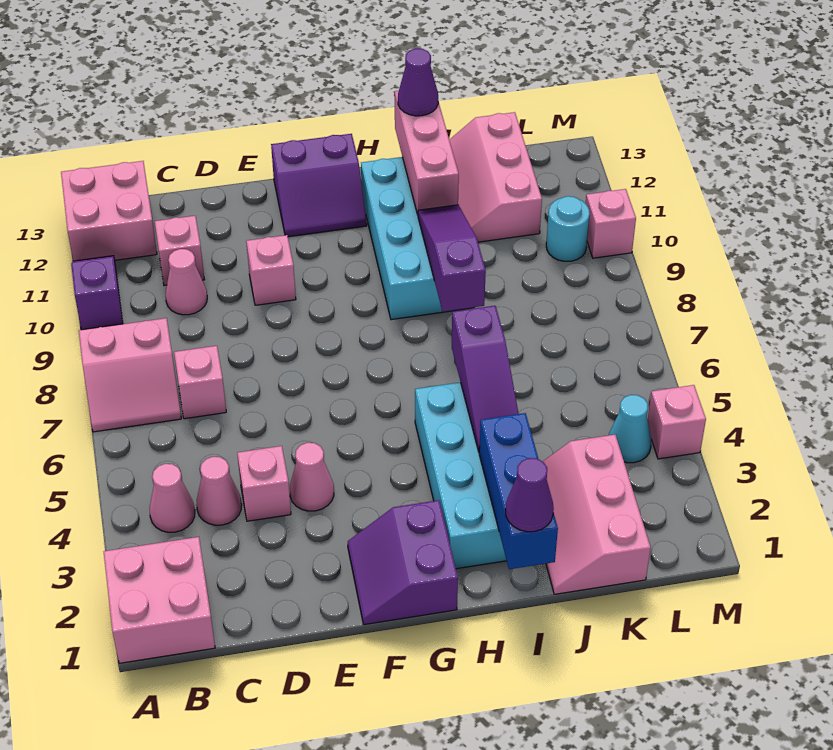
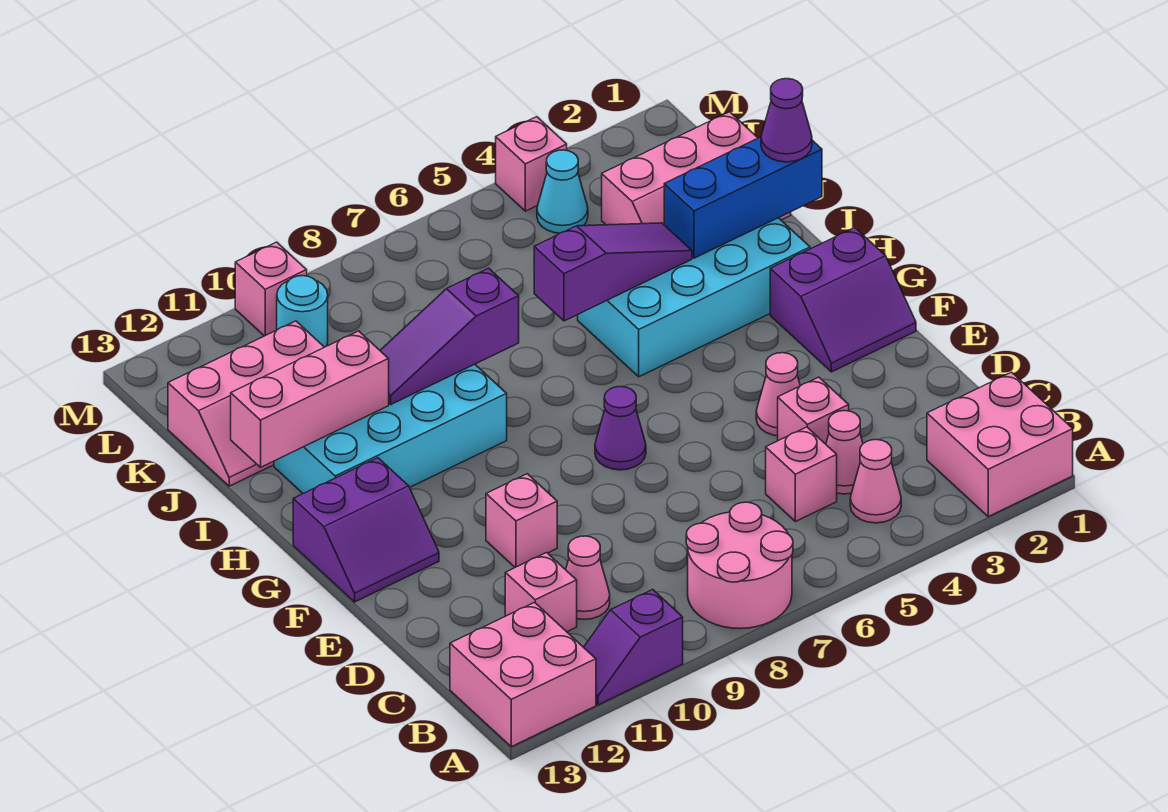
pink 2x2 slope [79,318,181,432] -> pink 2x2 round brick [686,502,793,629]
pink 1x1 brick [174,346,226,419] -> pink 1x1 brick moved to [766,427,837,521]
purple 2x2 slope [271,134,367,237] -> purple 2x2 slope turned to [293,458,439,602]
purple 1x1 cone [398,48,438,116] -> purple 1x1 cone moved to [595,387,646,470]

